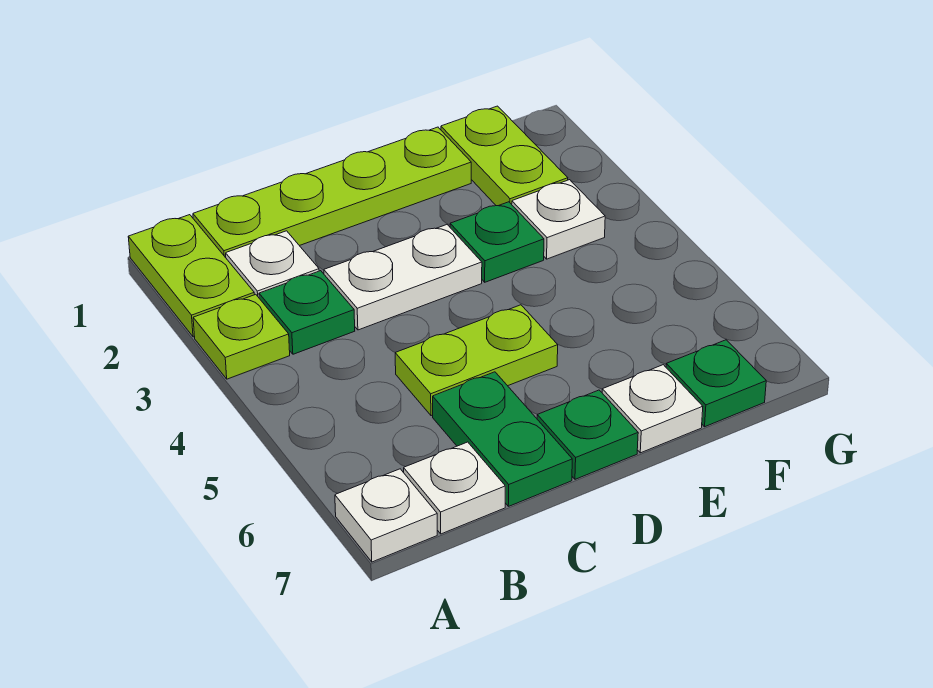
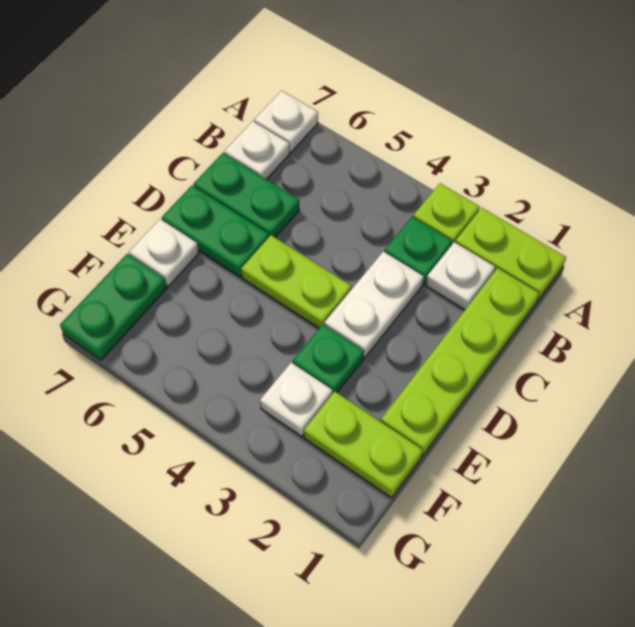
lime 1x2 plate [395,305,558,416] -> lime 1x2 plate turned to [241,235,351,328]
green 1x1 plate [537,390,638,479] -> green 1x2 plate [162,186,269,277]
green 1x1 plate [666,340,766,427] -> green 1x2 plate [60,254,167,360]

